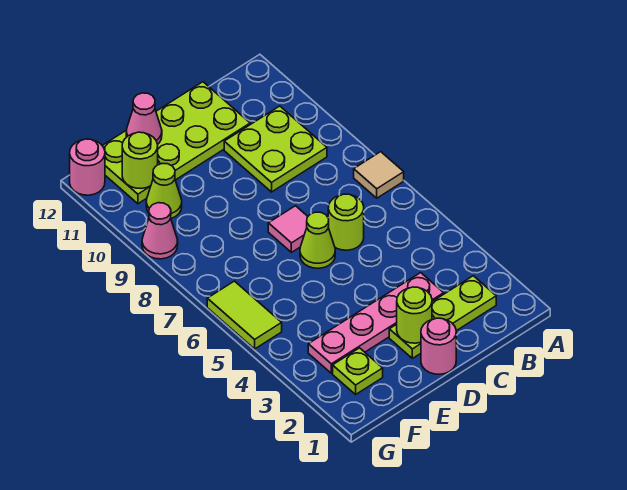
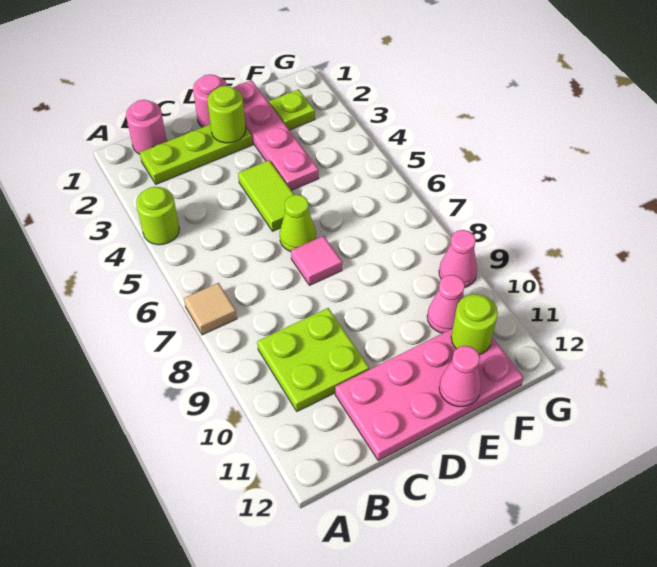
pink 1x4 plate [308,273,444,373] -> pink 1x4 plate turned to [232,80,319,190]
lime 1x1 round brick [328,194,364,250] -> lime 1x1 round brick moved to [136,187,179,245]
lime 2x4 plate [102,82,250,204] -> pink 2x4 plate [335,329,523,461]
lime 1x1 cone [146,163,182,218] -> pink 1x1 cone [427,275,465,333]
lime 1x2 tile [207,281,282,349] -> lime 1x2 tile moved to [238,160,294,231]
pink 1x1 round brick [70,139,105,195] -> pink 1x1 round brick moved to [126,100,167,154]

